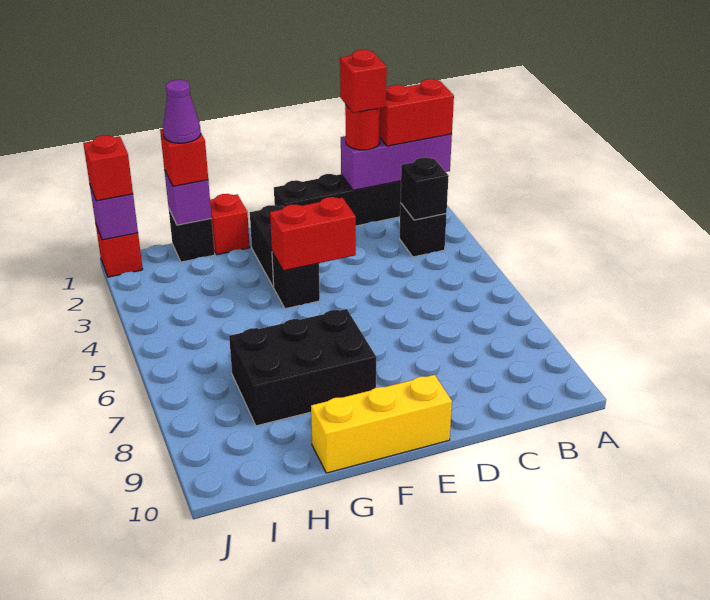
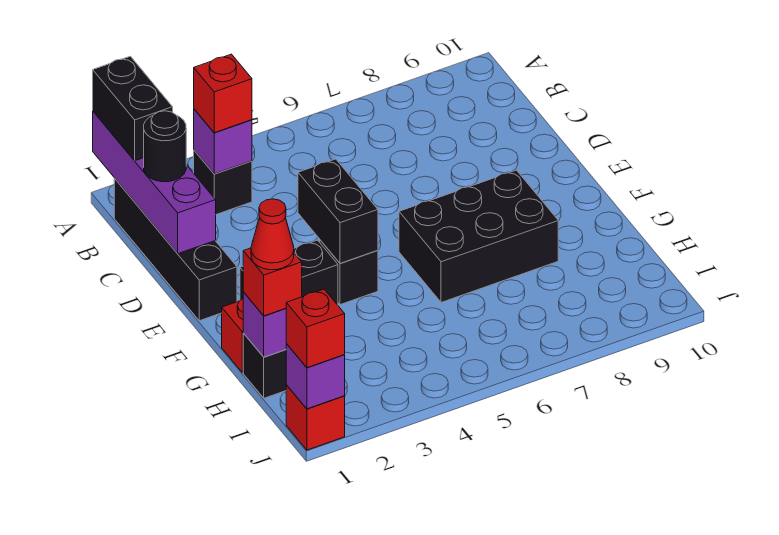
purple 1x3 brick [341,134,452,190] -> purple 1x4 brick [93,111,216,254]
red 1x2 brick [380,79,454,146] -> black 1x2 brick [93,56,173,161]
black 1x1 brick [401,157,449,220] -> purple 1x1 brick [194,109,252,174]
red 1x1 round brick [345,104,381,150] -> black 1x1 round brick [144,111,186,182]
red 1x1 brick [340,50,387,113] -> red 1x1 brick moved to [194,54,252,133]
red 1x2 brick [270,197,356,271] -> black 1x2 brick [298,159,378,264]
yellow 1x3 brick [311,375,452,473] -> none
black 2x3 brick [229,309,376,426] -> black 2x3 brick turned to [399,170,558,303]
purple 1x1 cone [163,80,201,143] -> red 1x1 cone [251,199,294,270]

